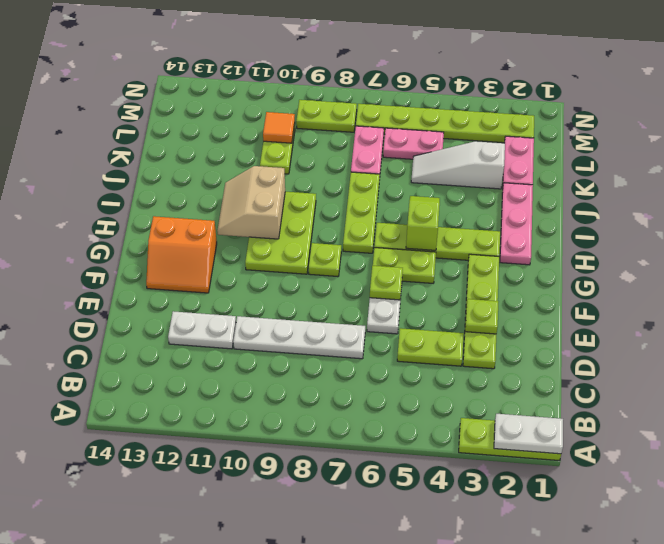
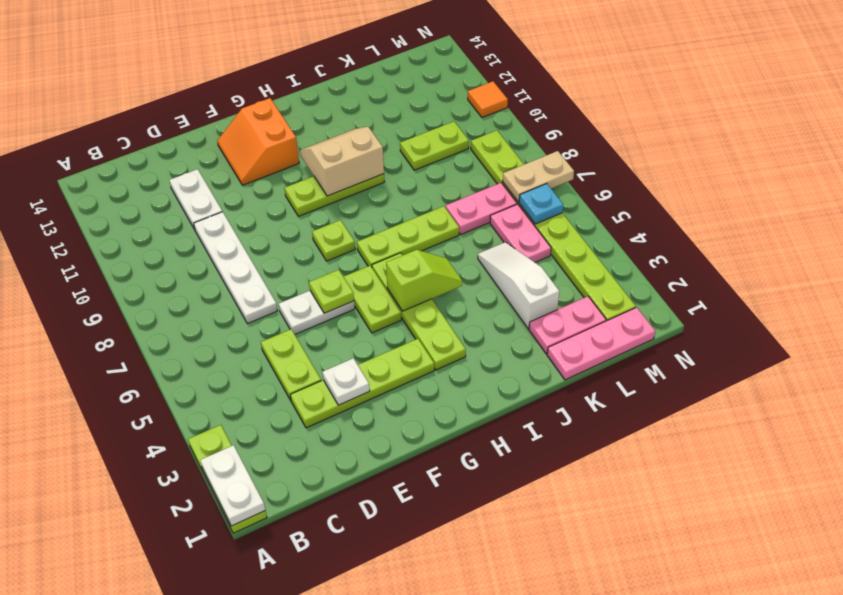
lime 1x1 plate [465,299,498,334] -> white 1x1 plate [322,358,370,405]
lime 2x3 plate [245,192,316,274] -> lime 1x3 plate [285,174,384,216]
pink 1x3 plate [500,183,533,265] -> pink 1x3 plate moved to [547,307,655,380]
orange 1x1 tile [263,112,295,143] -> orange 1x1 tile moved to [468,81,508,118]
none -> cyan 1x1 plate [519,184,563,224]
none -> tan 1x2 plate [503,151,574,202]

